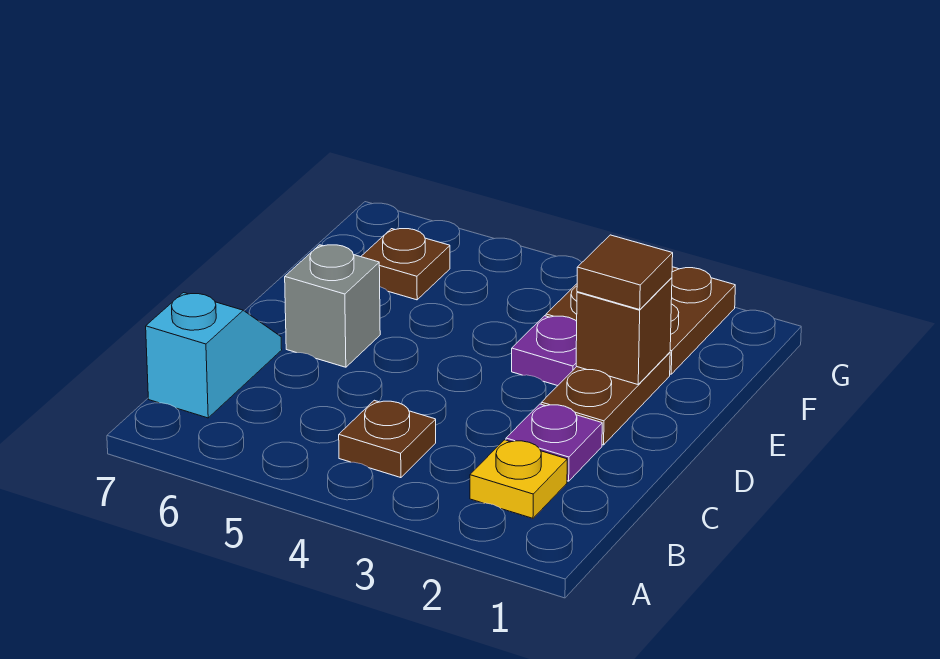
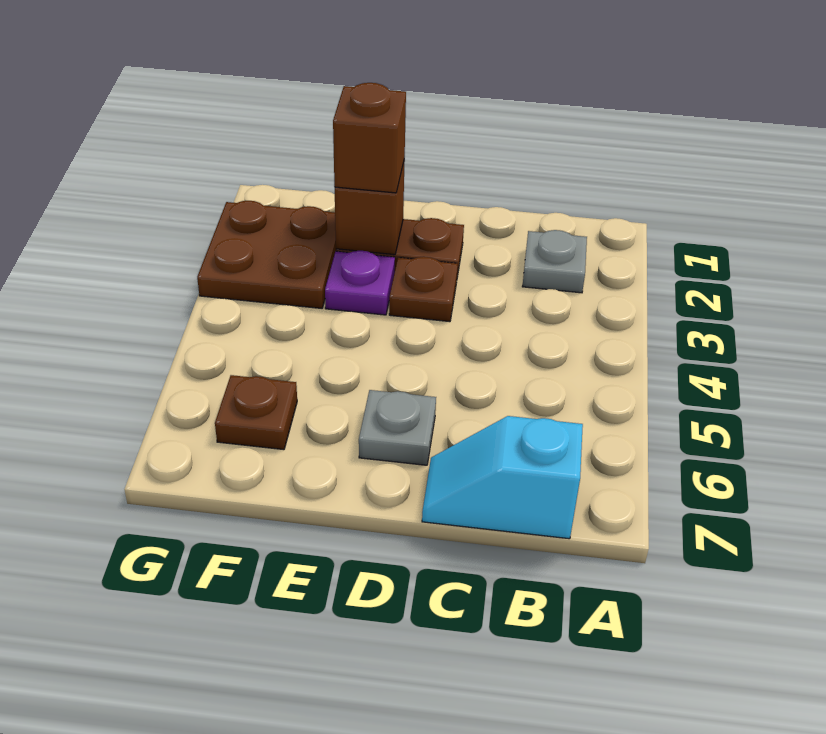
yellow 1x1 plate [470,440,567,518] -> grey 1x1 plate [522,230,587,293]
brown 1x1 plate [339,400,436,478] -> brown 1x1 plate moved to [389,257,458,322]
purple 1x1 plate [506,404,602,481] -> none
grey 1x1 brick [285,245,380,367] -> grey 1x1 plate [359,390,436,465]
brown 1x1 tile [577,235,673,310] -> brown 1x1 brick [333,83,406,193]

